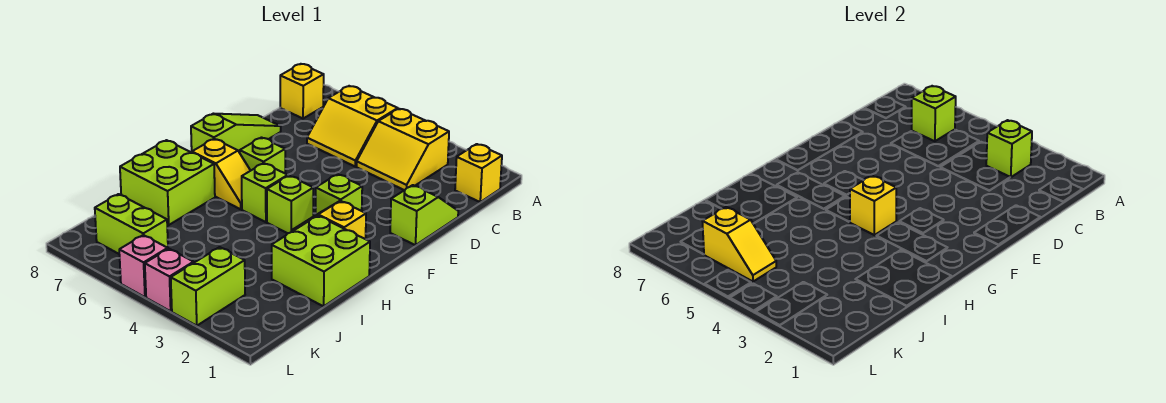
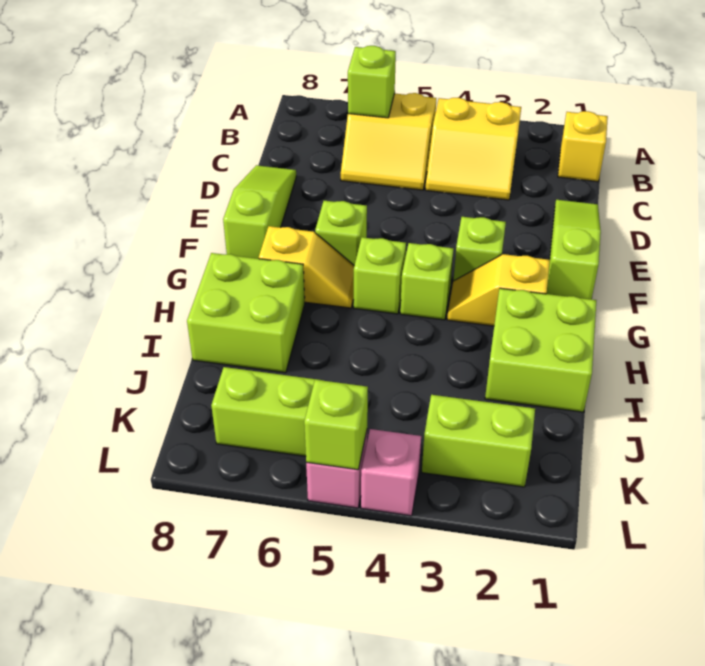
lime 1x1 brick [986,120,1032,177] -> lime 1x1 brick moved to [304,380,368,470]
yellow 1x1 brick [280,64,324,119] -> none
lime 1x2 slope [390,185,458,245] -> lime 1x3 slope [547,200,601,300]
yellow 1x1 brick [850,176,896,235] -> none
lime 1x2 brick [171,247,245,326] -> lime 1x2 brick turned to [422,395,535,487]
yellow 1x2 slope [702,207,776,282] -> none

